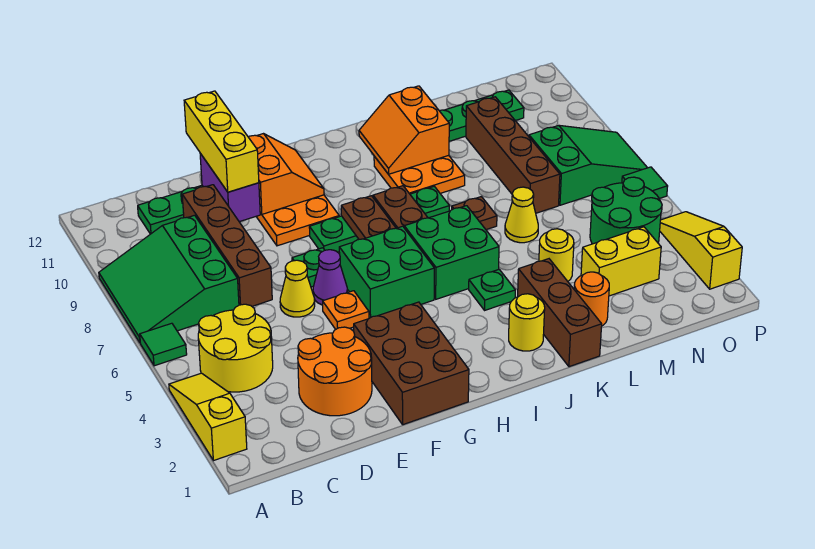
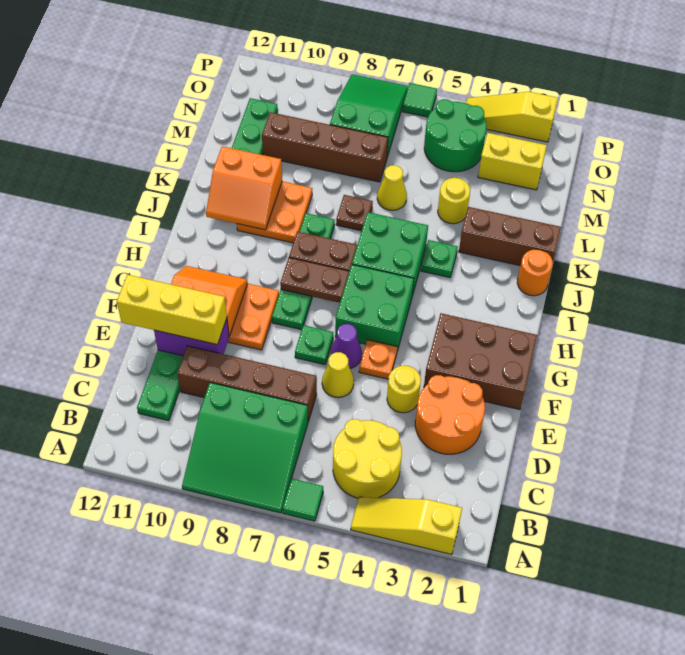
yellow 1x1 round brick [509,294,545,351] -> yellow 1x1 round brick moved to [387,366,421,413]
orange 1x1 round brick [574,272,609,326] -> orange 1x1 round brick moved to [517,249,553,296]
yellow 1x2 brick [581,227,661,296] -> yellow 1x2 brick turned to [478,133,547,190]

